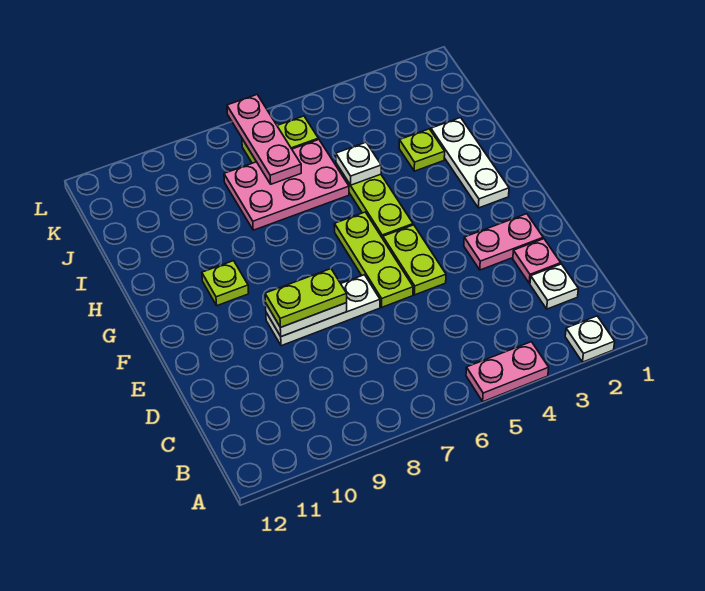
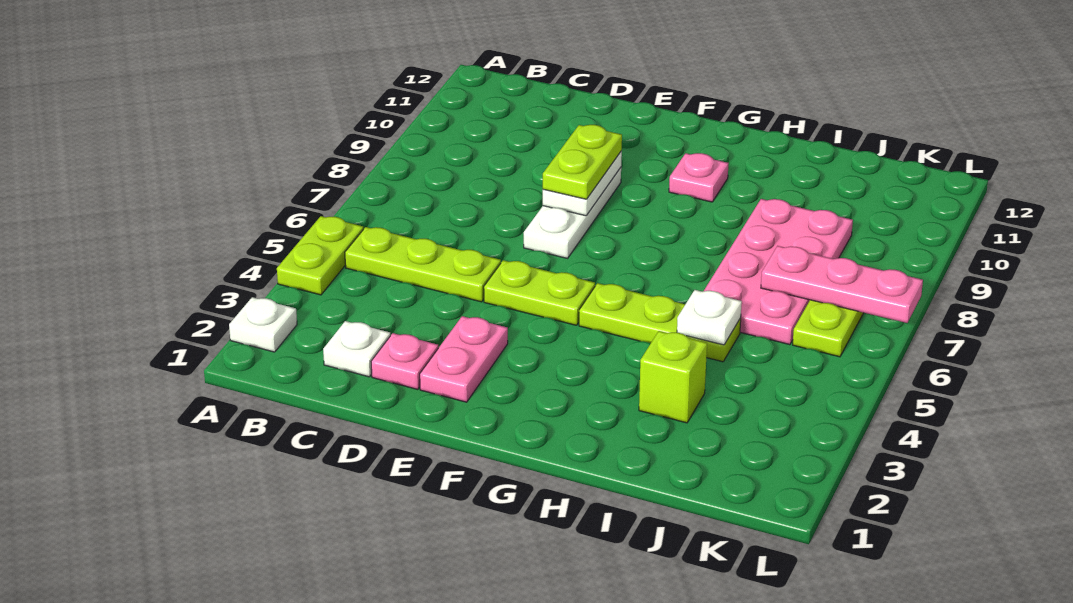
pink 1x2 plate [466,342,549,402] -> lime 1x2 plate [277,216,363,295]
lime 1x3 plate [334,212,413,307] -> lime 1x3 plate moved to [345,227,501,302]
white 1x3 plate [431,118,509,208] -> none
lime 1x1 plate [202,261,249,306] -> pink 1x1 plate [669,153,729,202]
lime 1x1 plate [399,129,445,171] -> lime 1x1 brick [639,331,707,423]
pink 2x3 plate [224,139,349,230] -> pink 2x4 plate [704,199,853,345]

